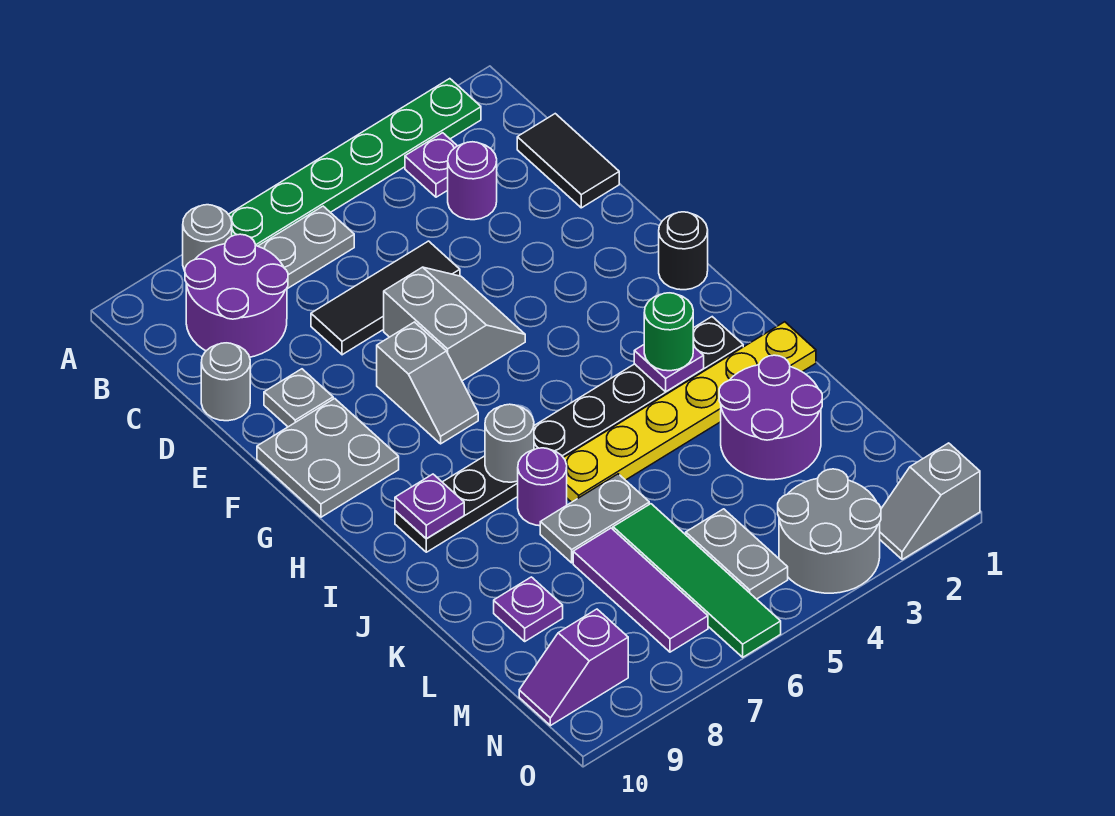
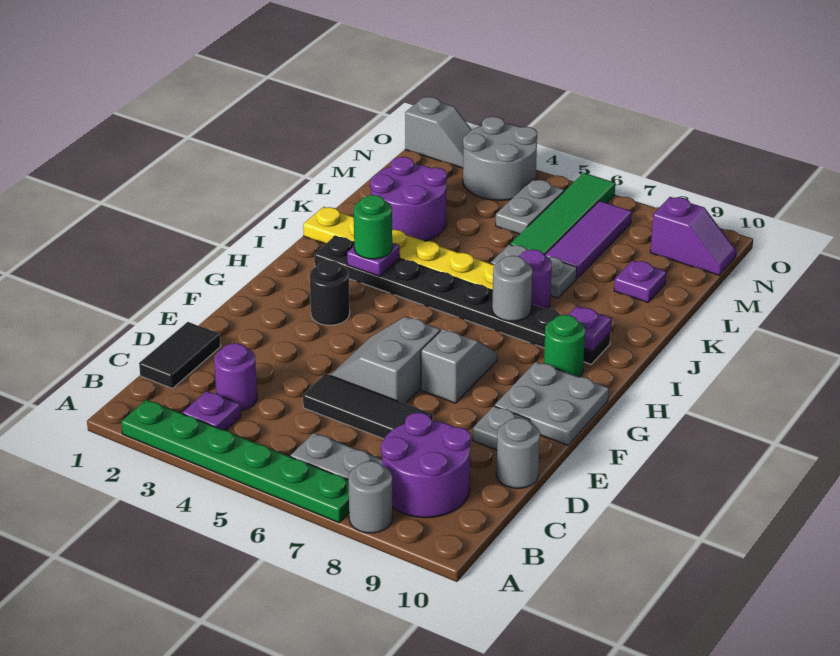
black 1x1 round brick [659,212,708,290] -> black 1x1 round brick moved to [310,260,350,325]
none -> green 1x1 round brick [544,315,585,377]

